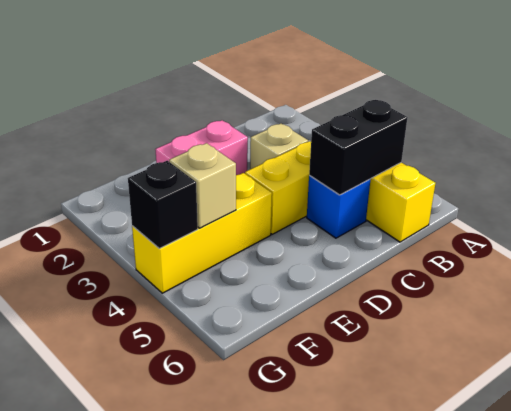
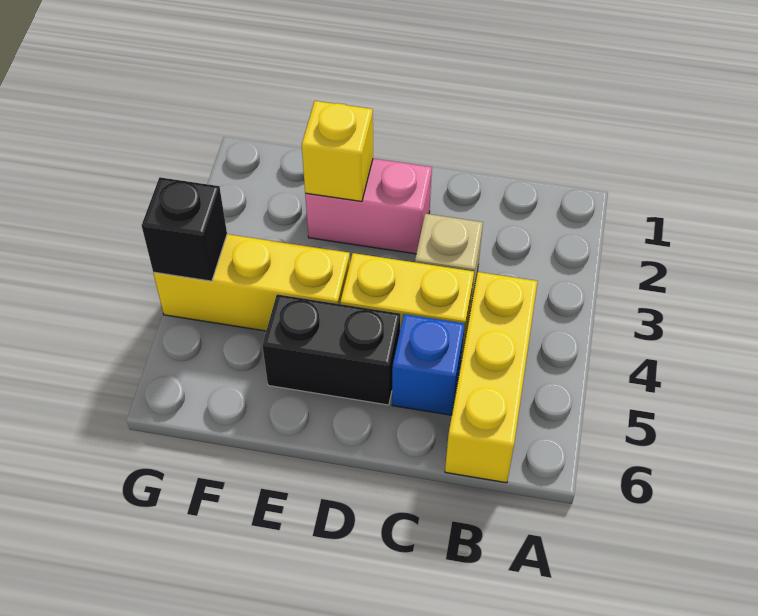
black 1x2 brick [309,100,408,195] -> black 1x2 brick moved to [262,294,400,405]
none -> yellow 1x1 brick [302,101,373,201]
tan 1x1 brick [169,143,236,228] -> none

